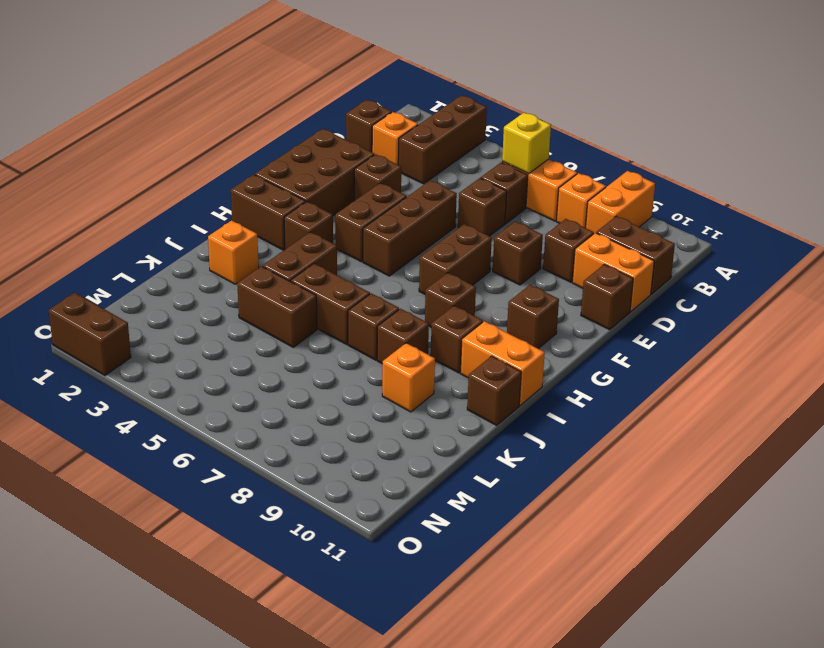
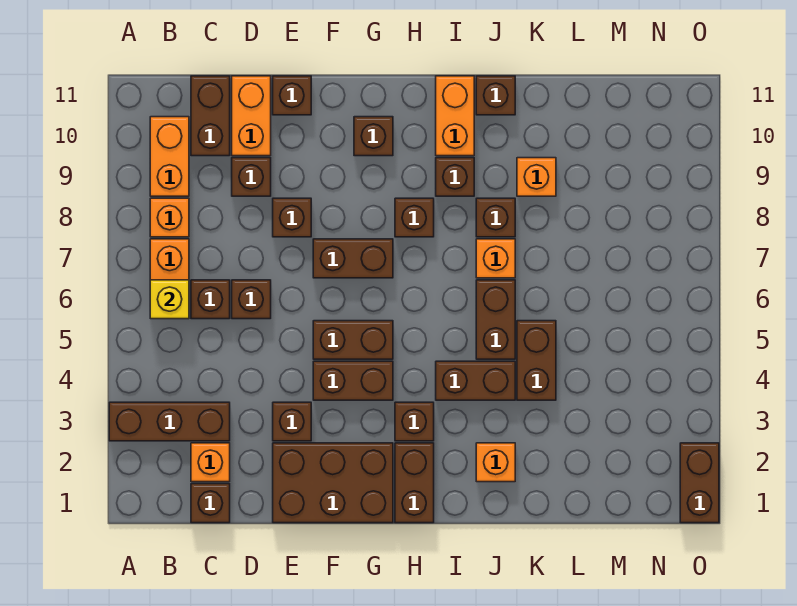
orange 1x2 brick [586,171,655,233] -> orange 1x2 brick turned to [150,117,189,196]
brown 1x3 brick [363,181,457,276] -> brown 1x2 brick [313,321,393,359]
brown 1x1 brick [348,293,399,360] -> orange 1x1 brick [476,239,515,278]

